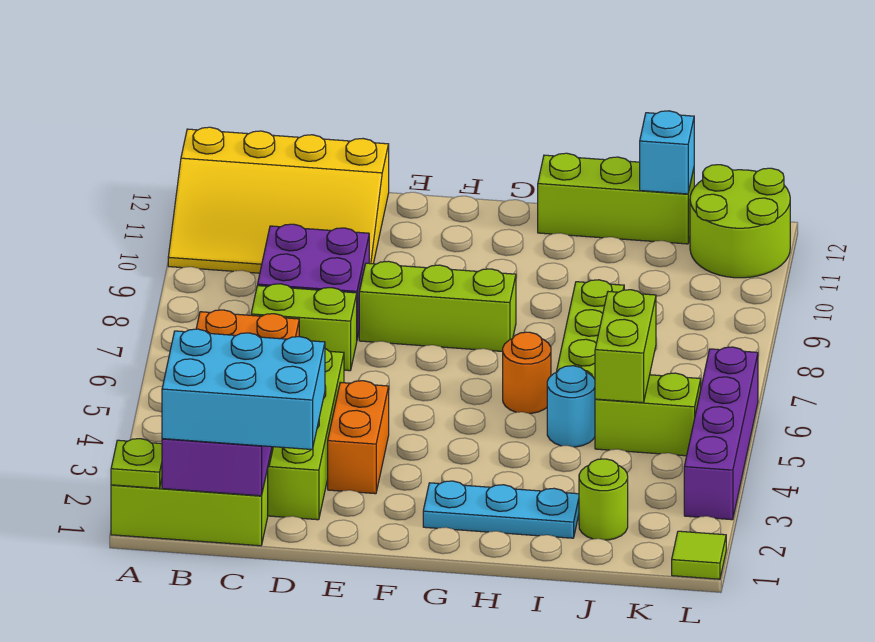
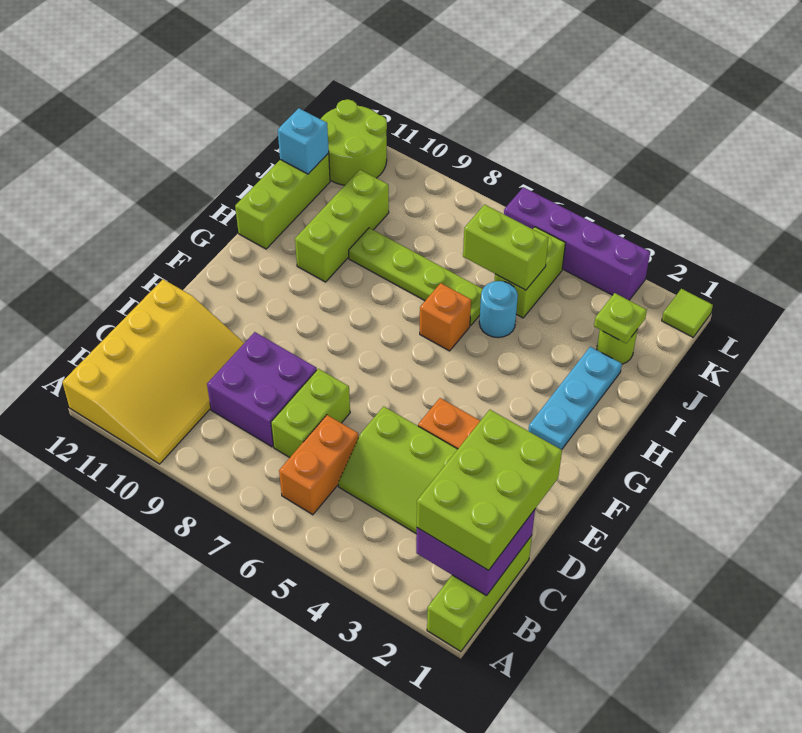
lime 1x1 plate [111,439,162,488] -> lime 1x1 plate moved to [594,293,647,343]
cyan 2x3 brick [162,329,325,449] -> lime 2x3 brick [417,410,562,570]
lime 1x3 brick [359,261,516,352] -> lime 1x3 brick moved to [295,170,389,282]
orange 1x1 round brick [503,332,551,414] -> orange 1x1 brick [420,283,471,351]

